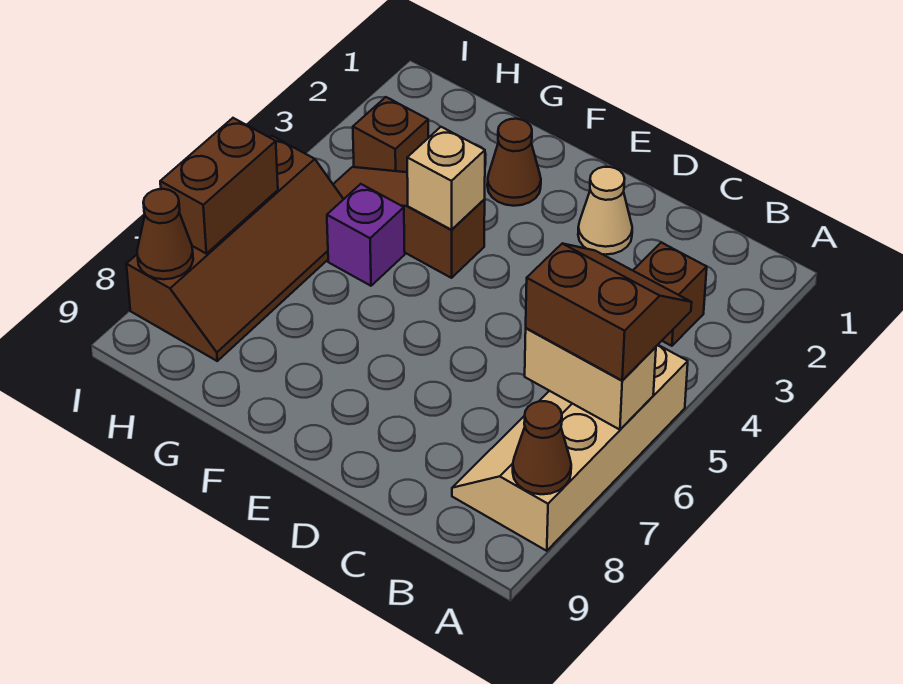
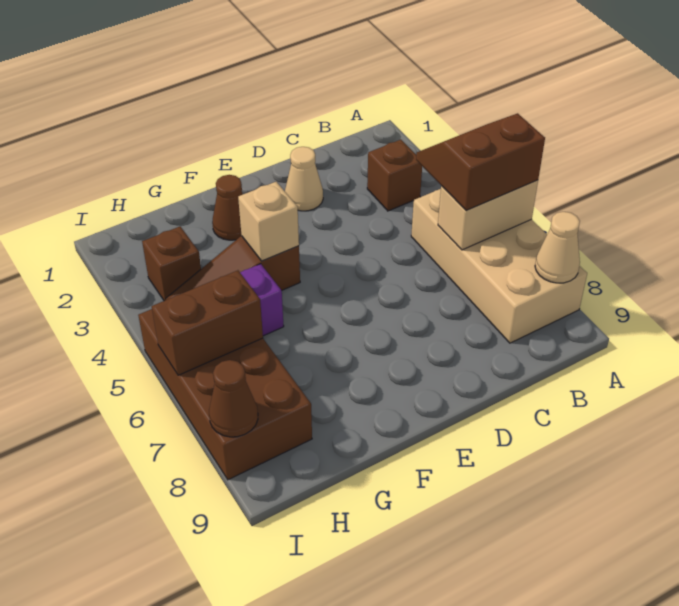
tan 2x4 slope [452,345,688,551] -> tan 2x4 brick [411,189,587,343]
brown 1x1 cone [513,401,571,494] -> tan 1x1 cone [535,212,580,283]
brown 2x4 slope [126,136,343,361] -> brown 2x4 brick [138,309,312,480]
brown 1x2 brick [160,118,278,254] -> brown 1x2 brick turned to [152,270,263,375]

